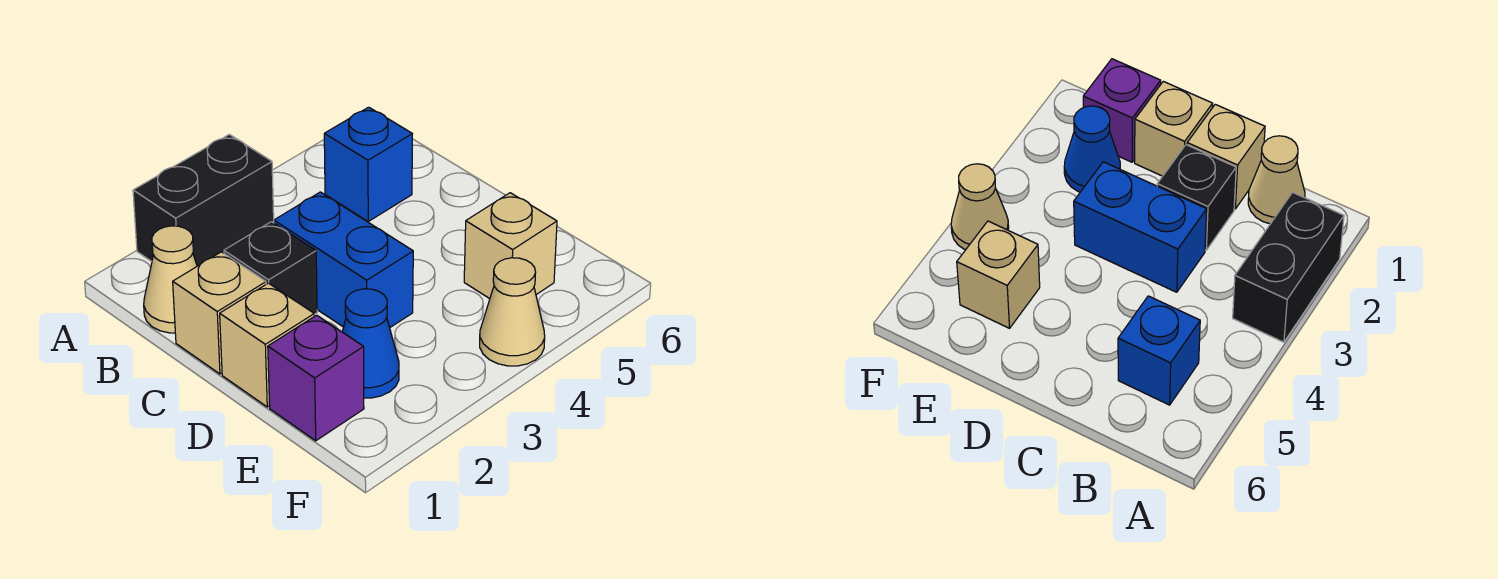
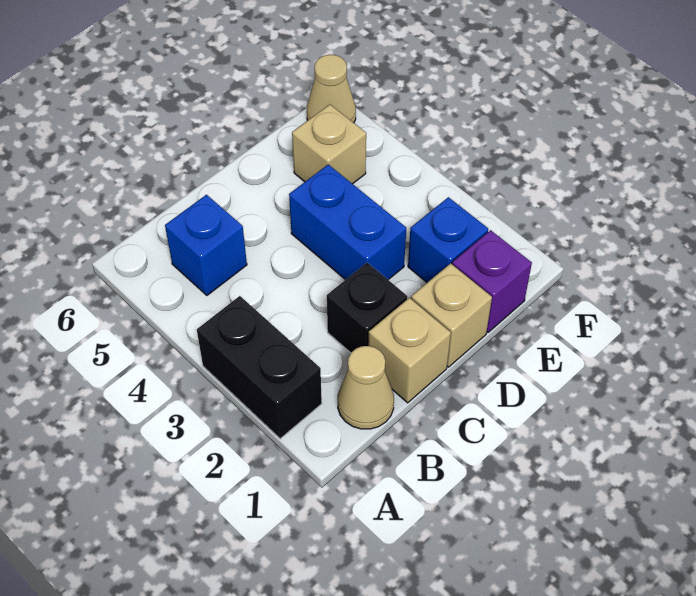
blue 1x2 brick [274,192,413,328] -> blue 1x2 brick turned to [289,165,406,280]
blue 1x1 cone [342,289,399,398] -> blue 1x1 brick [408,197,488,283]
tan 1x1 cone [480,258,545,366] -> tan 1x1 cone moved to [307,55,356,123]

